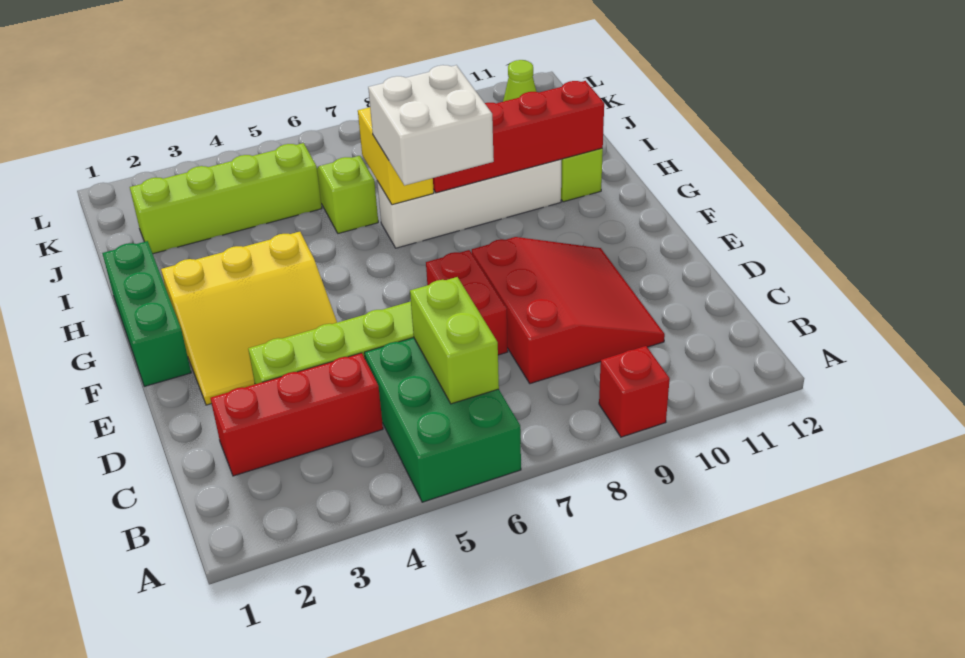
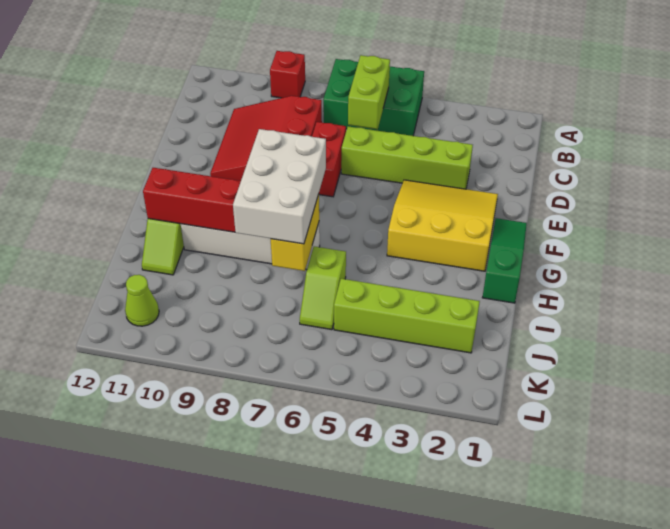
green 2x3 brick [364,338,521,502] -> green 2x3 brick turned to [323,59,424,136]
red 1x3 brick [210,353,383,476] -> none
green 1x3 brick [102,241,191,386] -> green 1x3 slope [482,218,527,303]
white 2x2 brick [368,65,494,186] -> white 2x3 brick [233,129,326,244]

